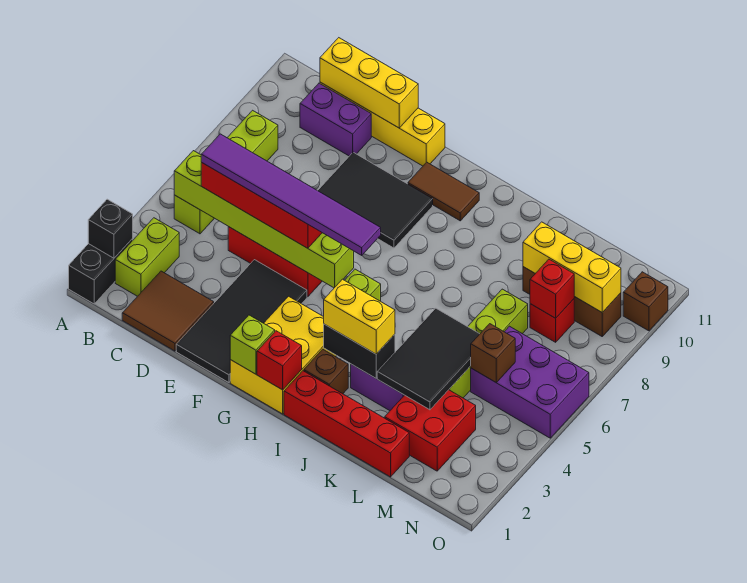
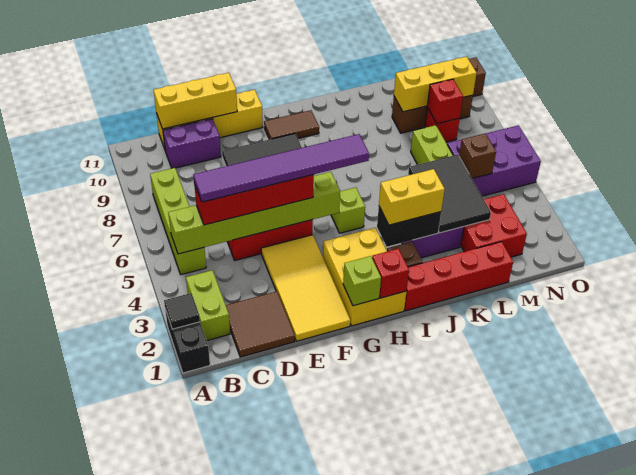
black 1x1 brick [88,199,133,258] -> black 1x1 tile [164,293,200,329]
black 2x4 tile [176,260,307,383] -> yellow 2x4 tile [261,235,351,341]

